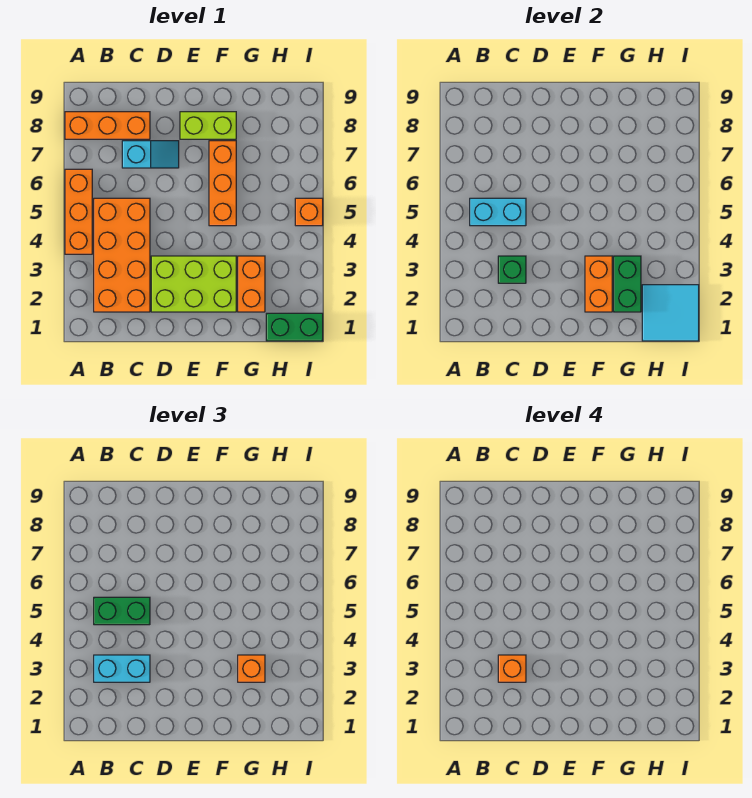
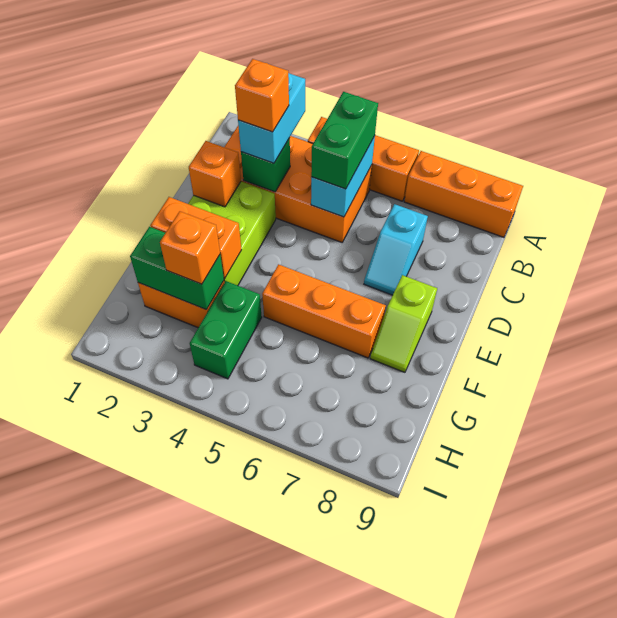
orange 1x3 brick [65,112,150,139] -> orange 1x3 brick turned to [404,151,523,237]
lime 1x2 brick [180,112,236,139] -> lime 1x2 slope [370,275,437,372]
green 1x2 brick [266,313,323,341] -> green 1x2 brick moved to [190,281,262,379]
cyan 2x2 tile [642,285,699,341] -> none
orange 1x1 brick [295,198,323,226] -> orange 1x1 brick moved to [189,141,241,207]

